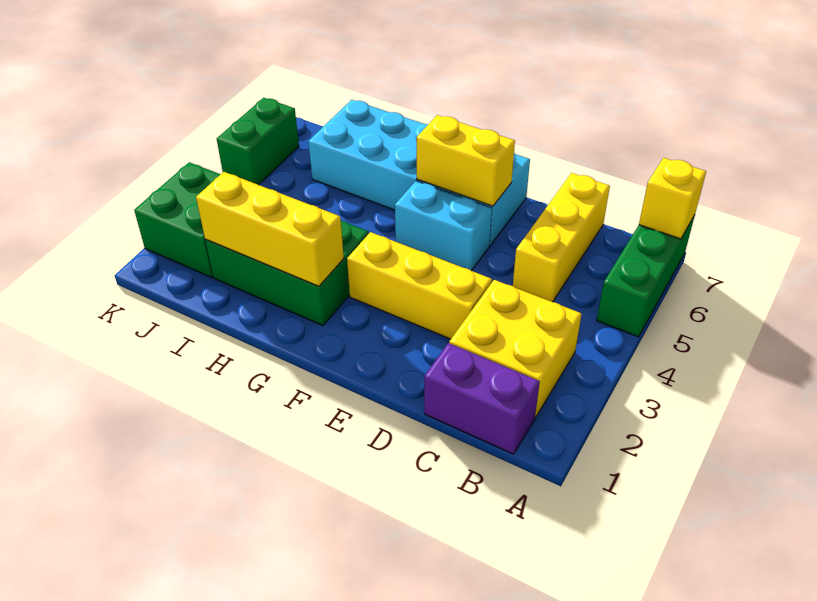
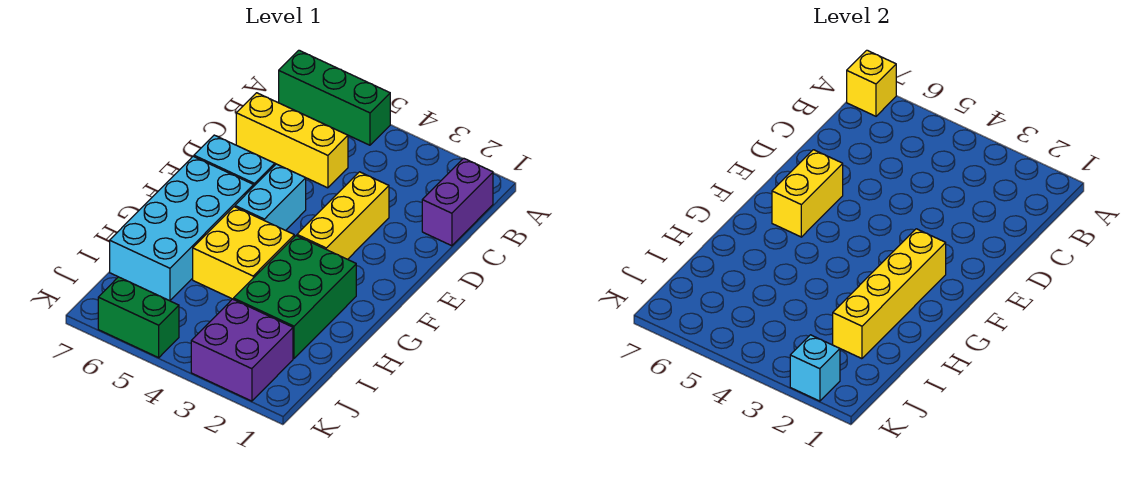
yellow 2x2 brick [449,280,582,417] -> yellow 2x2 brick moved to [193,207,294,299]
yellow 1x3 brick [196,172,344,286] -> yellow 1x4 brick [833,229,946,359]
green 2x2 brick [134,162,221,277] -> purple 2x2 brick [191,299,293,401]
none -> cyan 1x1 brick [790,335,840,401]

